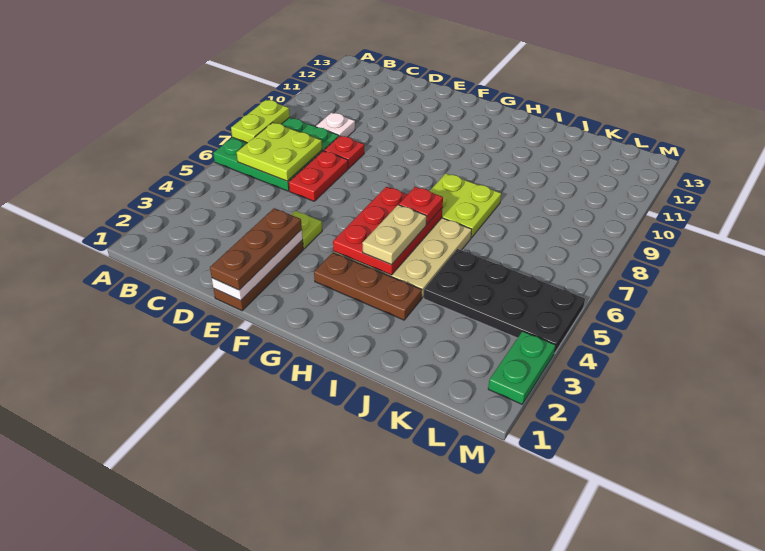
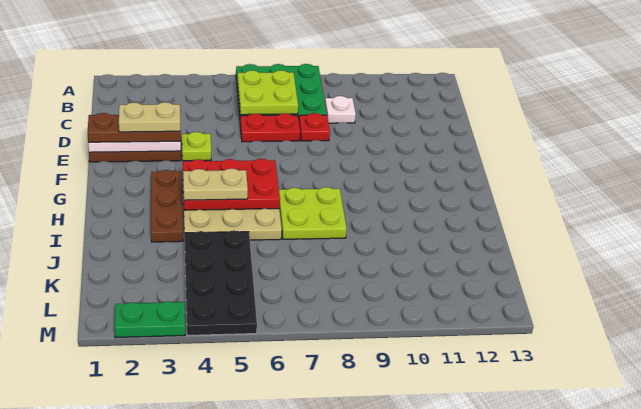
lime 1x2 plate [231,100,290,143] -> none
none -> tan 1x2 plate [119,102,180,132]
red 1x1 plate [399,187,443,225] -> none

